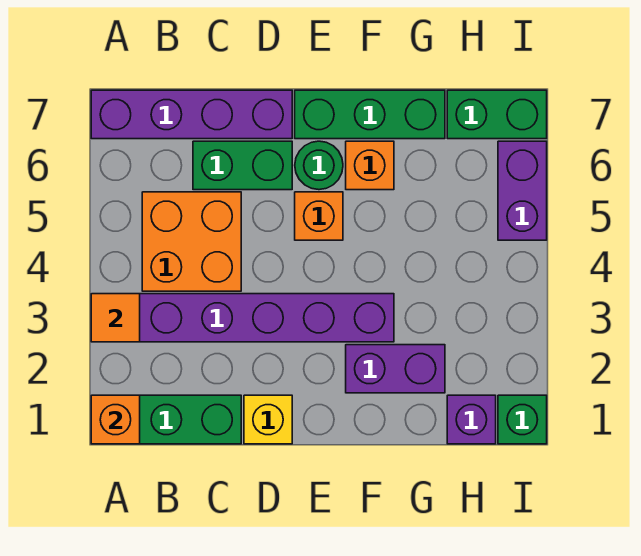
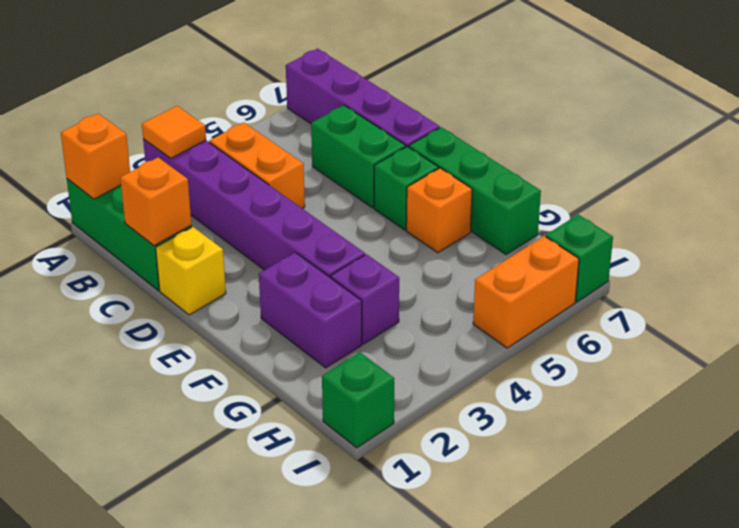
orange 2x2 brick [142,192,241,291] -> orange 1x2 brick [209,122,305,209]
orange 1x1 brick [295,192,343,240] -> orange 1x1 brick moved to [120,157,191,246]
green 1x1 round brick [295,141,343,190] -> green 1x1 brick [374,147,439,230]
purple 1x1 brick [447,395,496,444] -> purple 1x1 brick moved to [331,254,399,344]
green 1x2 brick [447,90,547,139] -> green 1x1 brick [546,215,613,302]
purple 1x2 brick [498,141,547,240] -> orange 1x2 brick [473,236,579,348]

